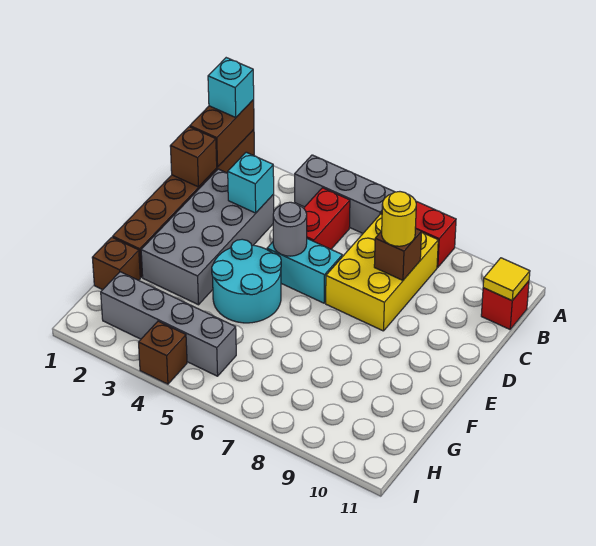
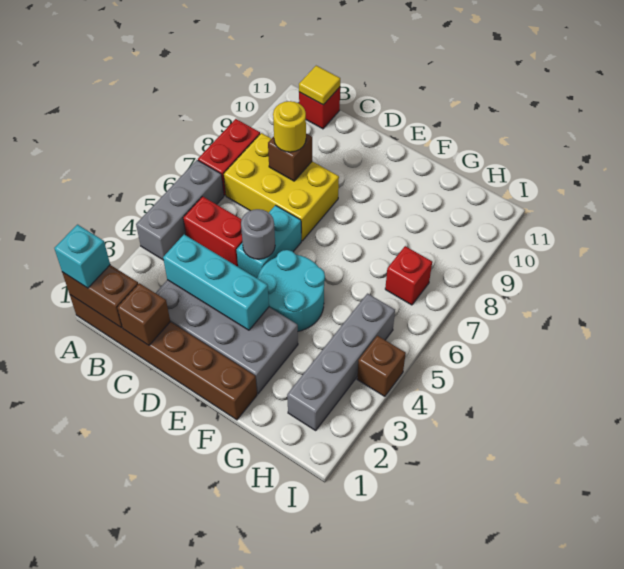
cyan 1x1 brick [228,152,274,213] -> cyan 1x3 brick [163,235,269,330]
brown 1x1 brick [92,237,140,290] -> none
none -> red 1x1 brick [385,246,432,305]

